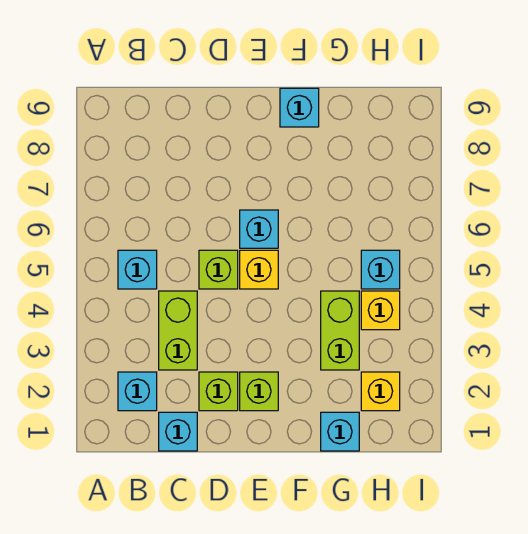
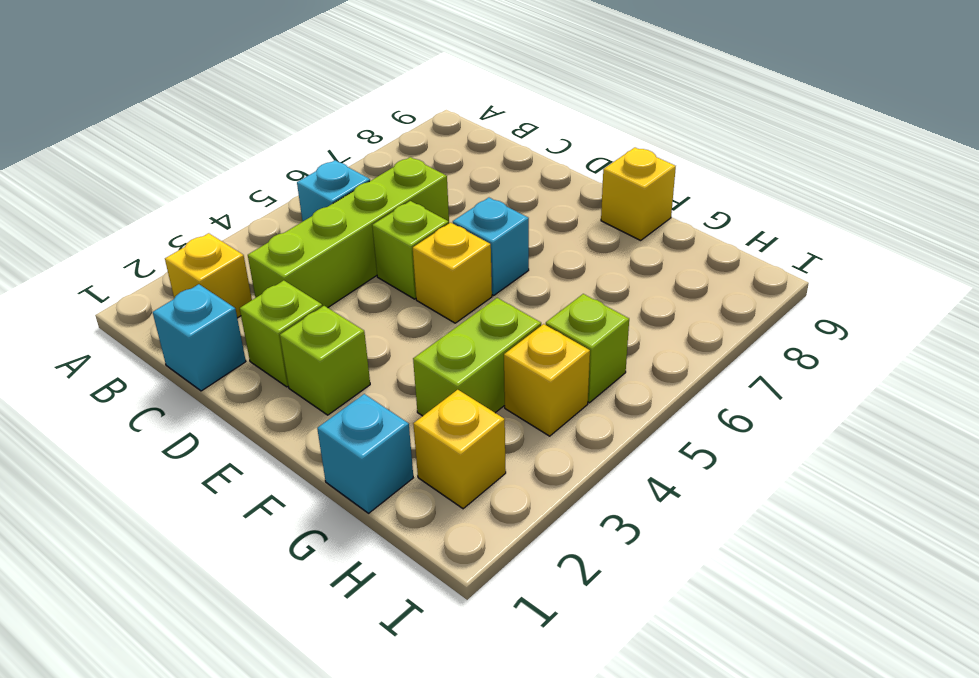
cyan 1x1 brick [118,372,157,411] -> yellow 1x1 brick [165,233,252,318]
lime 1x2 brick [159,291,197,370] -> lime 1x4 brick [248,157,449,308]
cyan 1x1 brick [280,88,319,127] -> yellow 1x1 brick [601,148,676,240]
cyan 1x1 brick [361,250,400,289] -> lime 1x1 brick [546,294,629,403]

